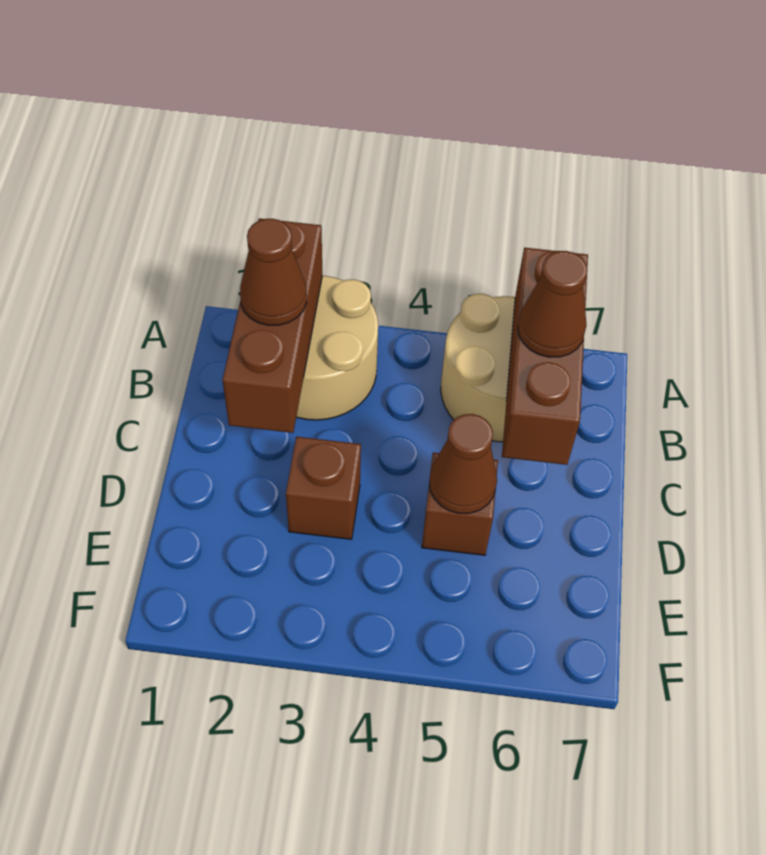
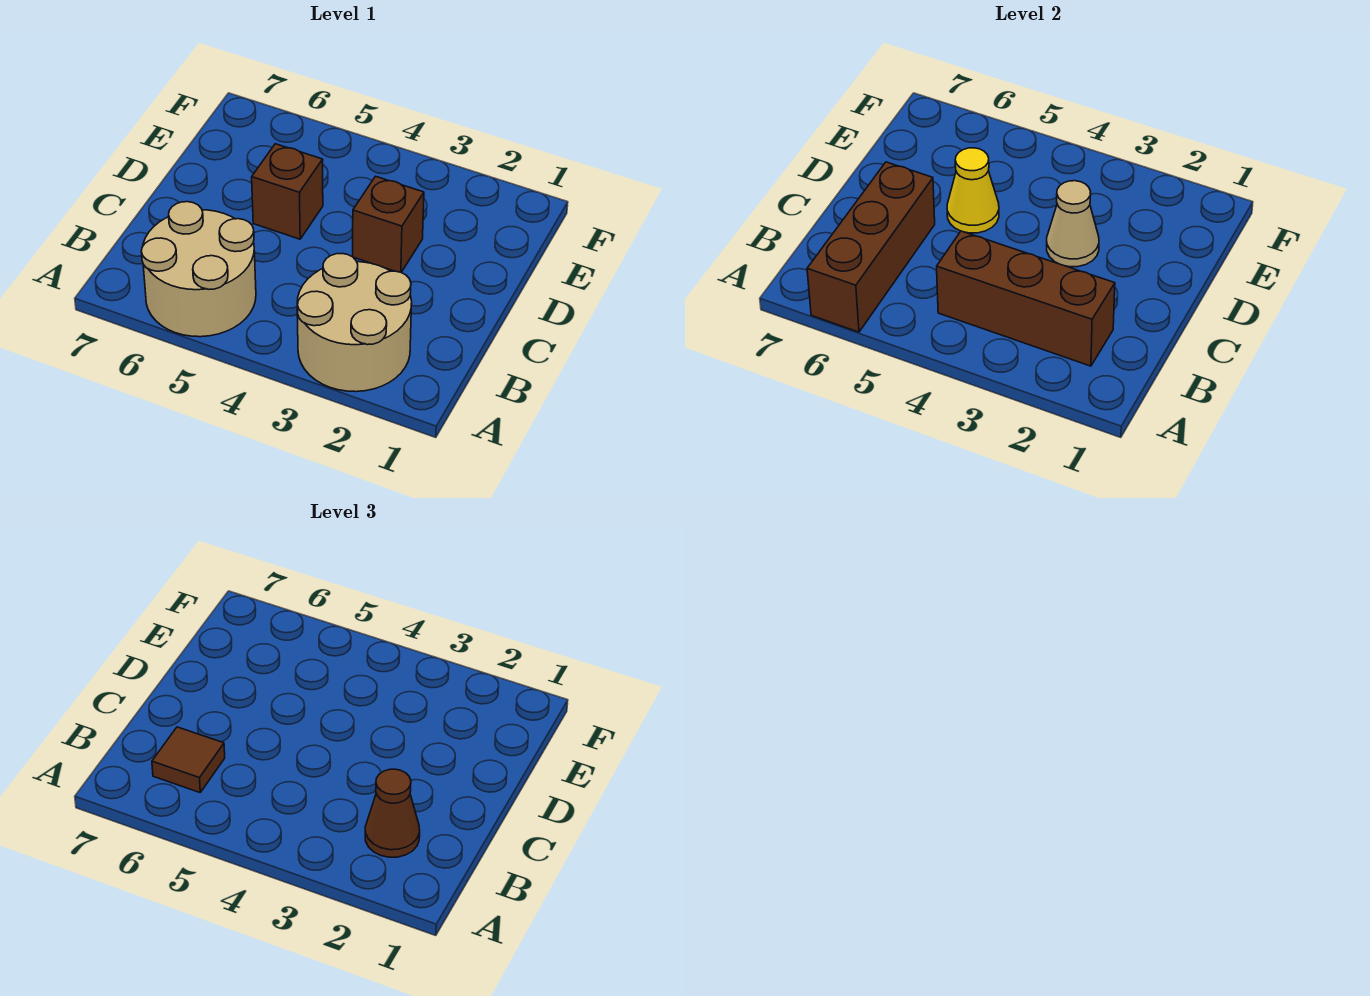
brown 1x3 brick [223,218,322,433] -> brown 1x3 brick turned to [937,231,1115,366]
brown 1x1 cone [518,251,587,357] -> brown 1x1 tile [152,727,225,792]
none -> tan 1x1 cone [1047,181,1099,267]
brown 1x1 cone [429,414,497,513] -> yellow 1x1 cone [947,148,999,233]

